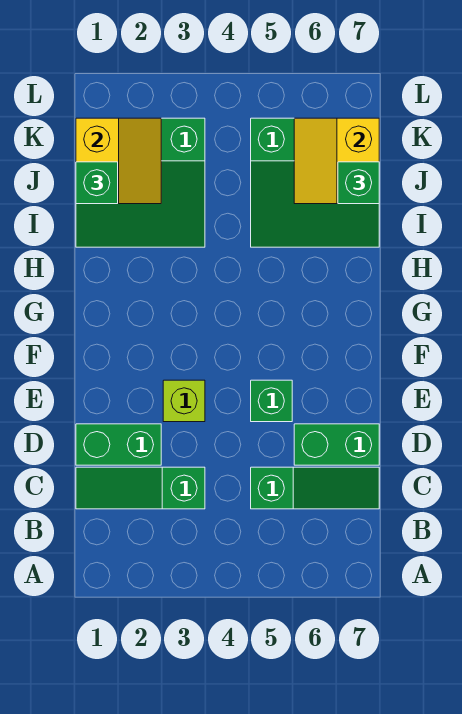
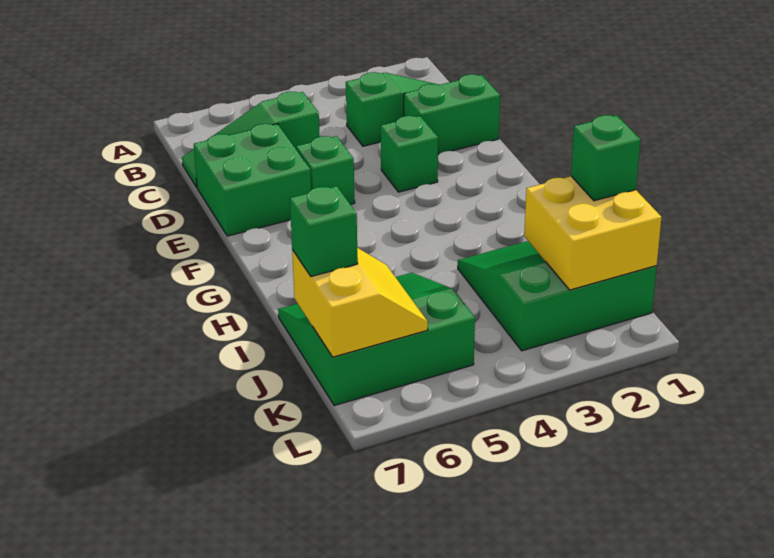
green 1x2 brick [294,424,379,465] -> green 2x2 brick [194,124,311,236]
lime 1x1 brick [163,380,205,422] -> green 1x1 brick [381,116,438,192]
yellow 2x2 slope [76,118,161,204] -> yellow 2x2 brick [524,176,662,290]

